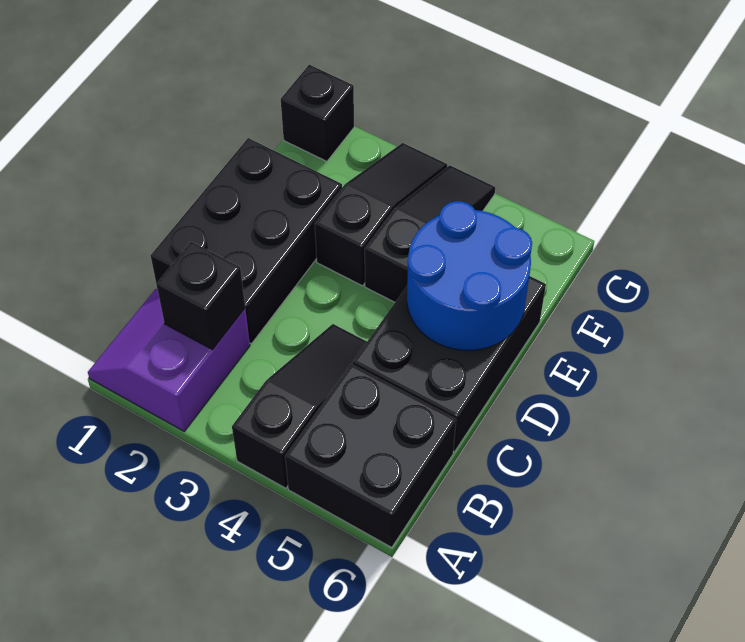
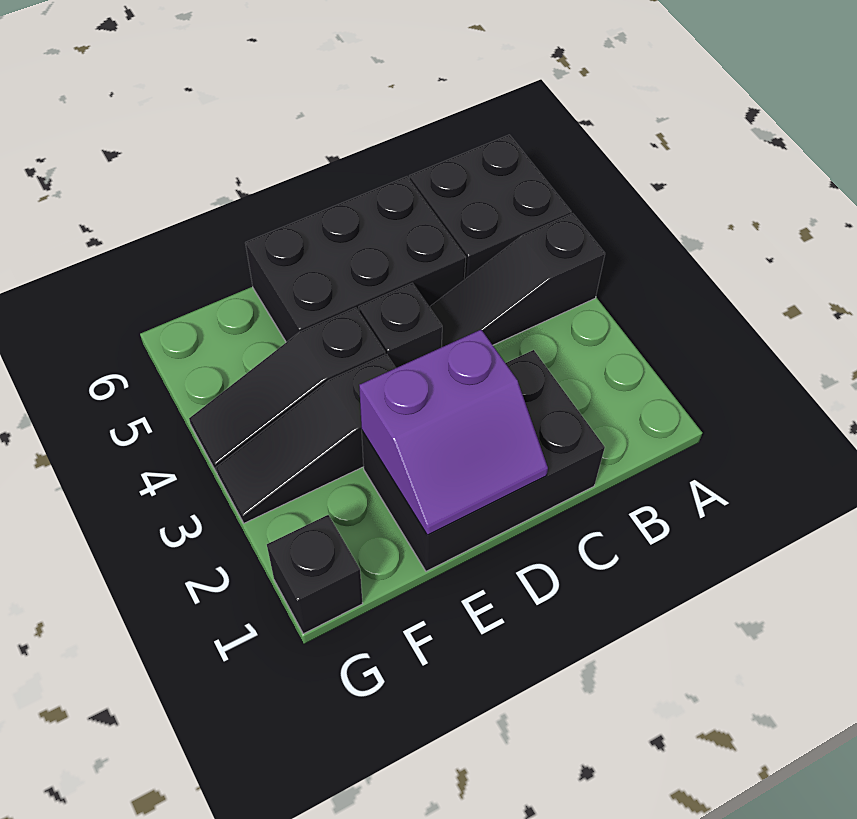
purple 2x2 slope [88,289,250,431] -> purple 2x2 slope moved to [359,330,548,535]
black 1x1 brick [156,242,245,350] -> black 1x1 brick moved to [359,283,442,368]
blue 2x2 round brick [407,201,532,350] -> none

